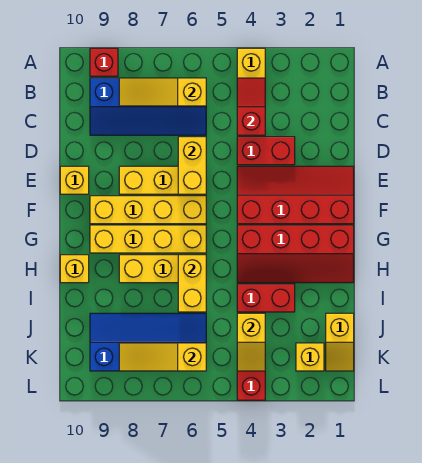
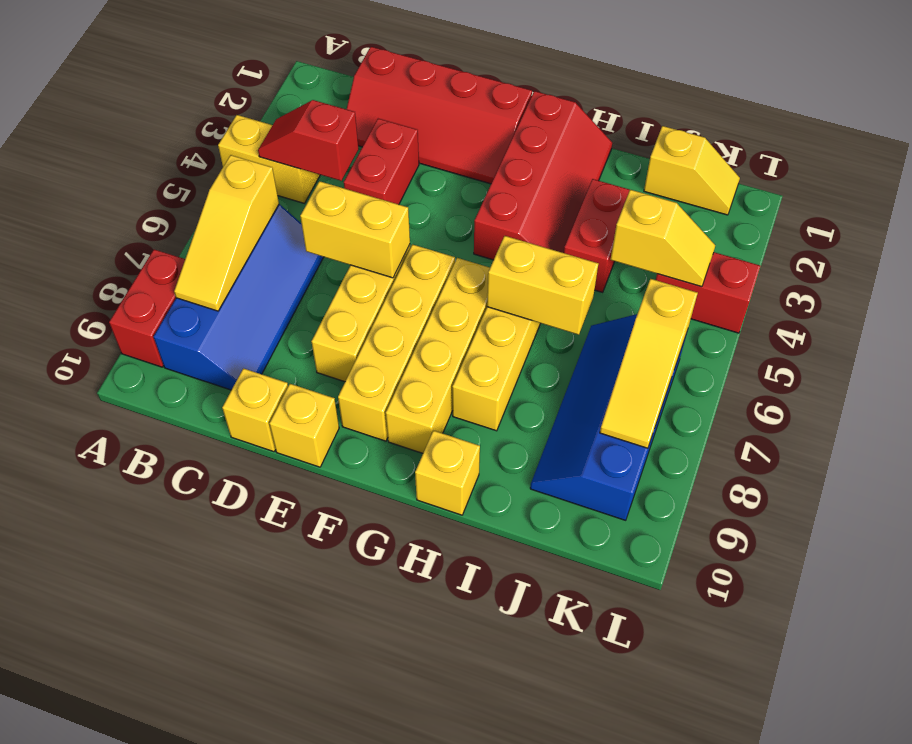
red 1x1 brick [90,48,118,76] -> red 1x2 brick [109,249,185,367]
red 2x4 slope [237,166,354,224] -> red 2x4 slope turned to [347,47,532,184]
yellow 1x1 brick [296,343,324,371] -> yellow 1x1 brick moved to [222,368,288,452]

